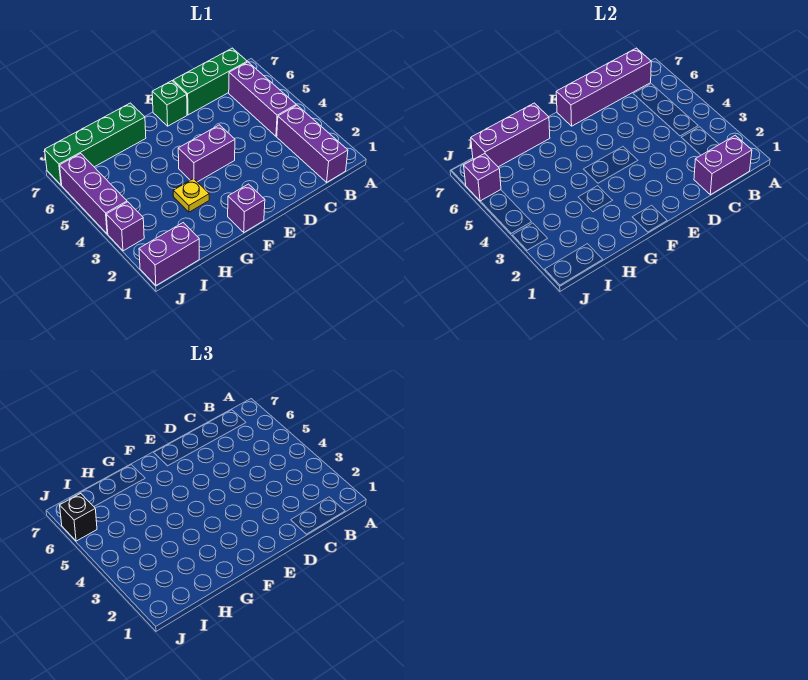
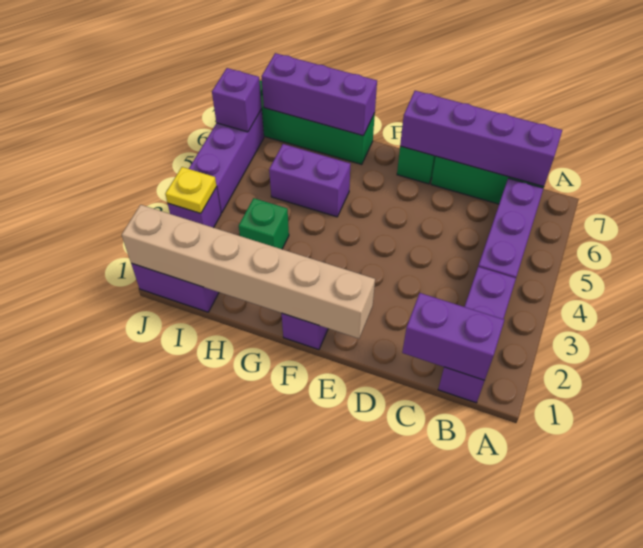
none -> tan 1x6 brick [122,205,375,339]
purple 1x2 brick [178,125,235,182] -> purple 1x2 brick moved to [269,144,350,217]
yellow 1x1 plate [173,179,209,212] -> yellow 1x1 plate moved to [165,167,217,213]
none -> green 1x1 brick [239,198,289,249]
black 1x1 brick [60,494,97,541] -> none

